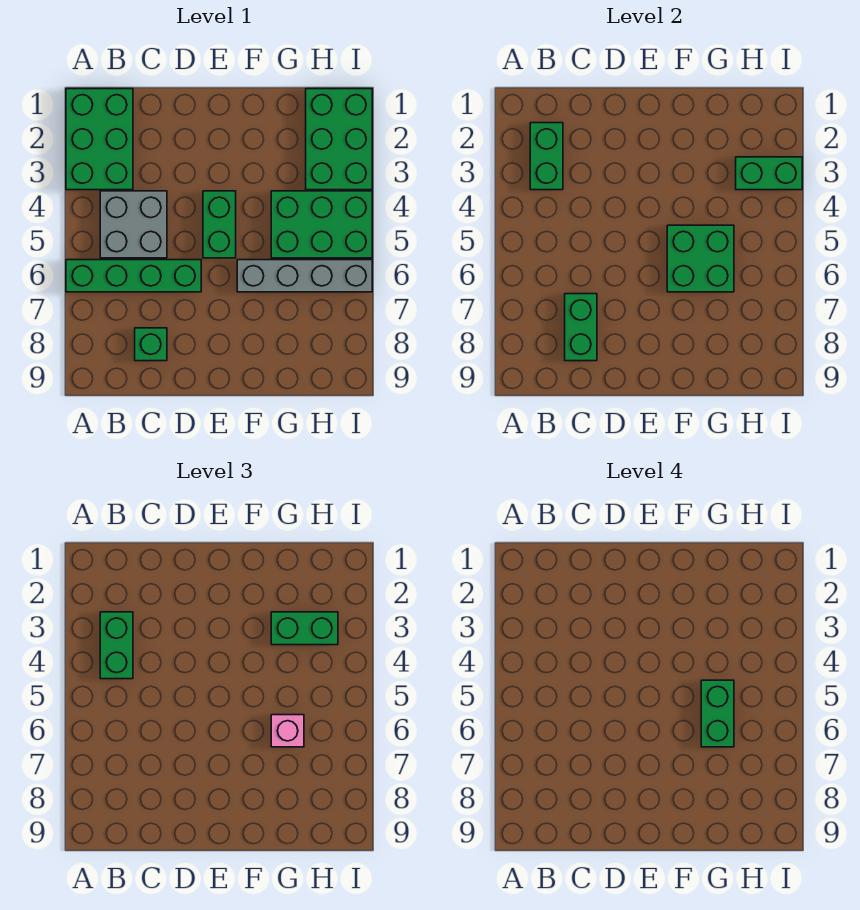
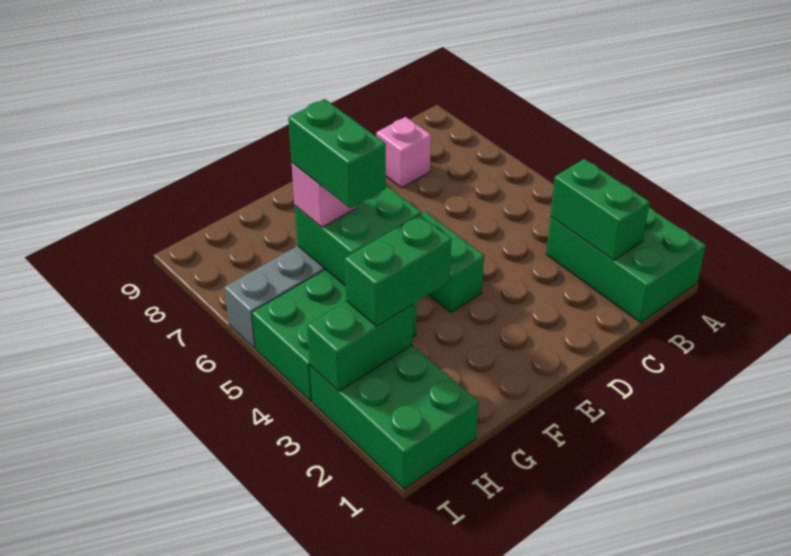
green 1x4 brick [66,260,201,292] -> none
green 1x2 brick [100,612,133,679] -> none
grey 2x2 brick [100,191,167,258] -> none
green 1x2 brick [565,294,597,361] -> none
green 1x1 brick [135,328,167,361] -> pink 1x1 brick [376,117,431,188]

